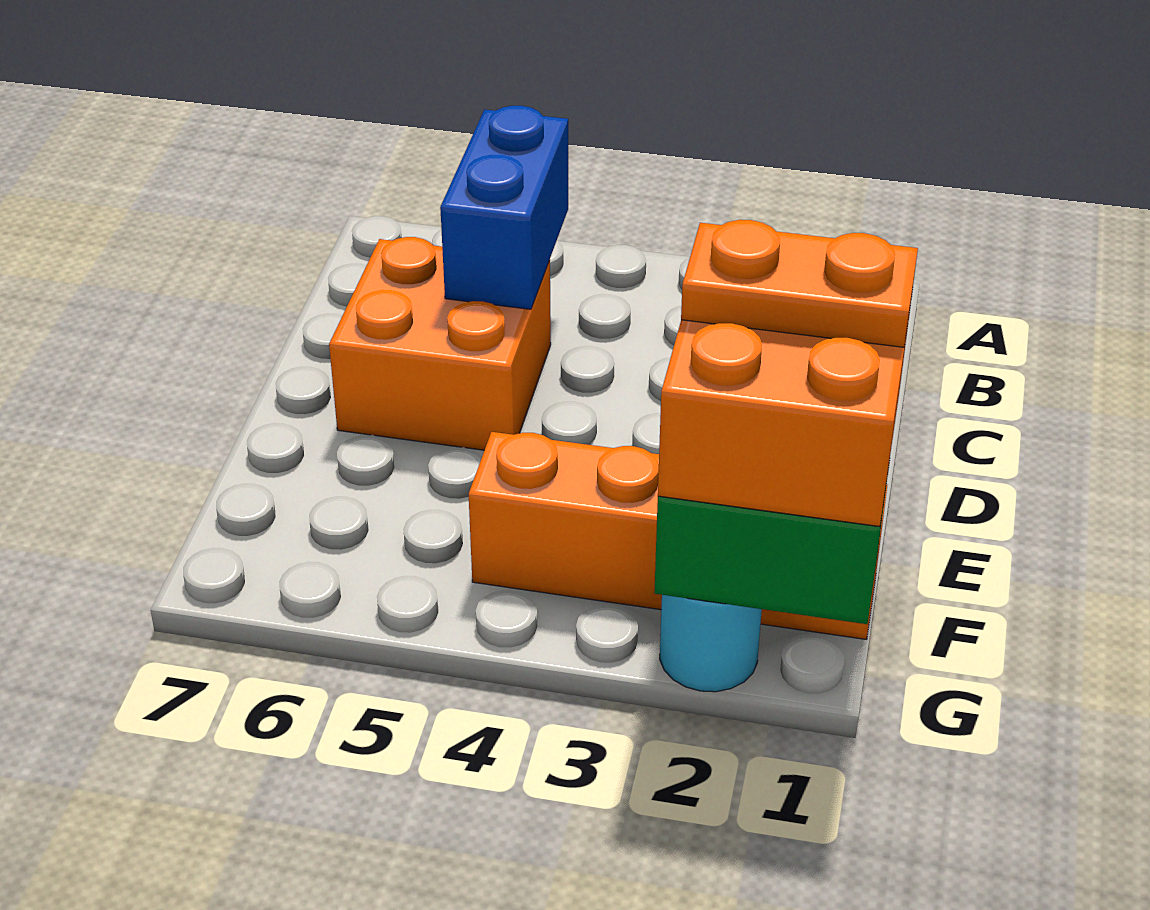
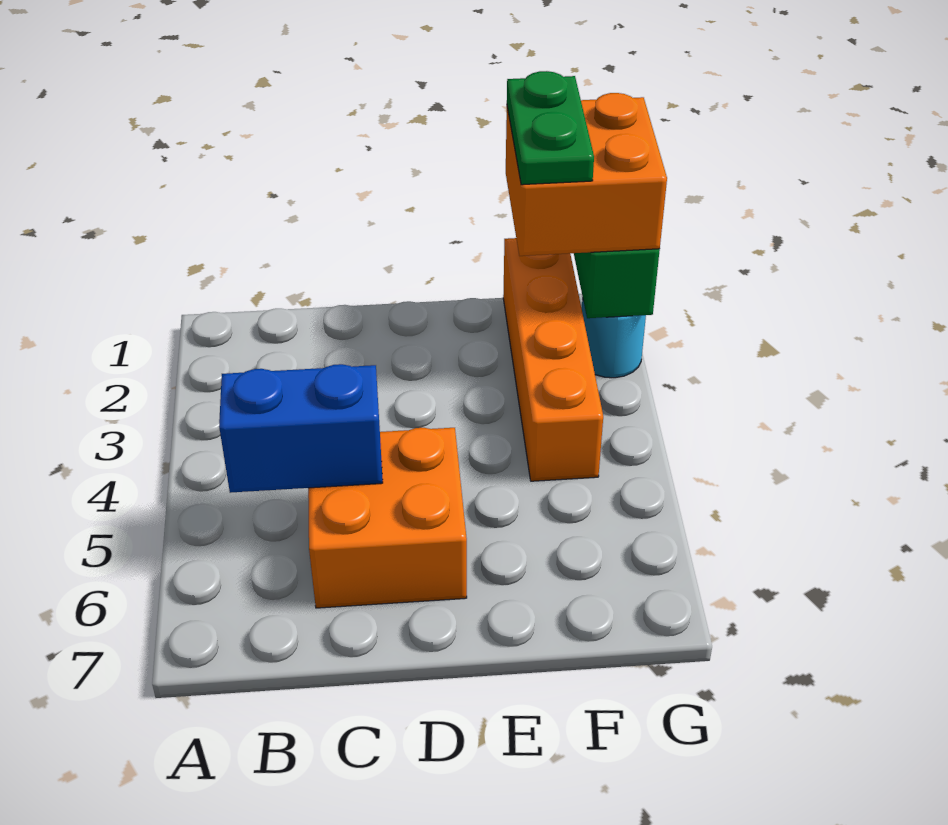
orange 1x2 plate [681,220,918,347] -> green 1x2 plate [507,71,594,185]

